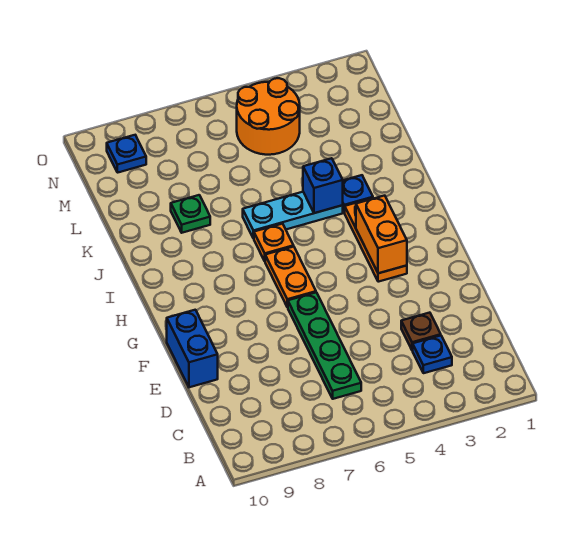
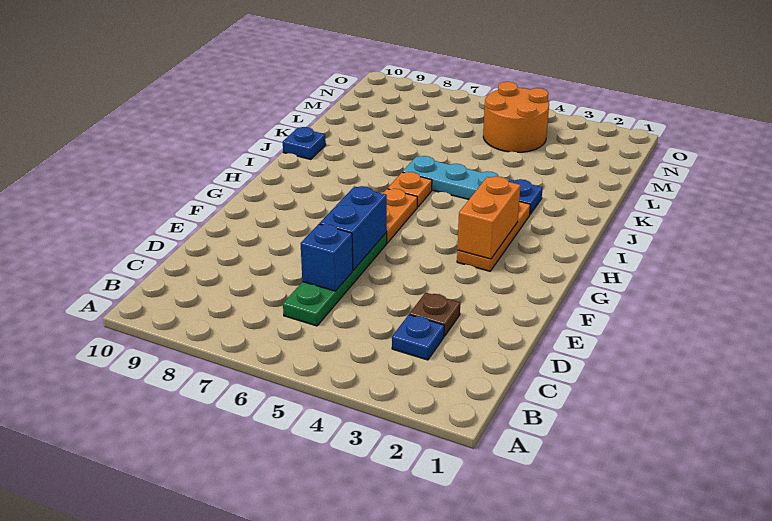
blue 1x2 brick [167,310,218,387] -> blue 1x2 brick moved to [320,186,387,270]
blue 1x1 brick [303,158,343,213] -> blue 1x1 brick moved to [301,224,353,291]
green 1x1 plate [171,195,210,233] -> none
blue 1x1 plate [107,135,146,173] -> blue 1x1 plate moved to [283,127,326,159]

